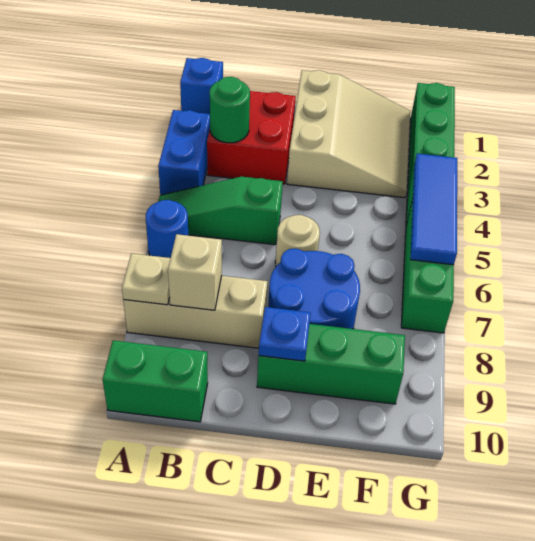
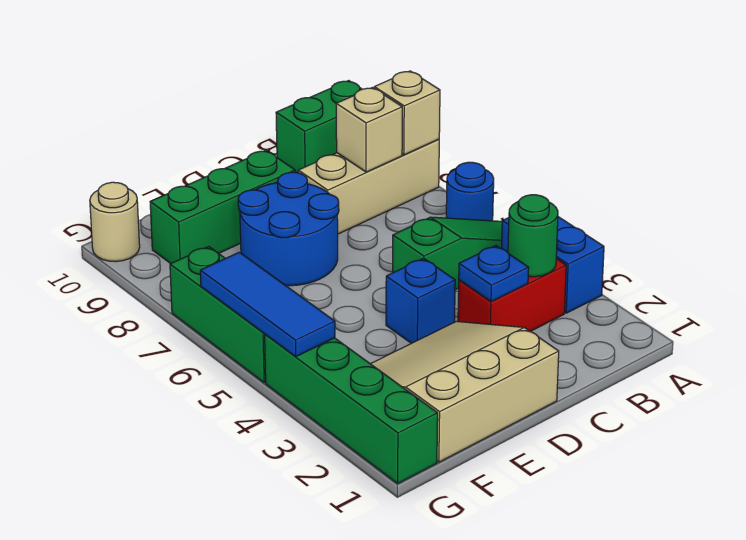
blue 1x1 brick [180,58,223,114] -> blue 1x1 brick moved to [386,258,455,343]
tan 1x1 plate [122,253,171,305] -> tan 1x1 brick [374,71,440,155]
red 2x2 brick [207,91,296,184] -> red 1x2 brick [458,259,566,331]
tan 3x3 slope [287,70,410,198] -> tan 3x3 slope turned to [371,321,559,462]
tan 1x1 round brick [275,215,320,266] -> tan 1x1 round brick moved to [90,182,140,262]
blue 1x1 plate [259,307,311,361] -> blue 1x1 plate moved to [459,246,529,302]

